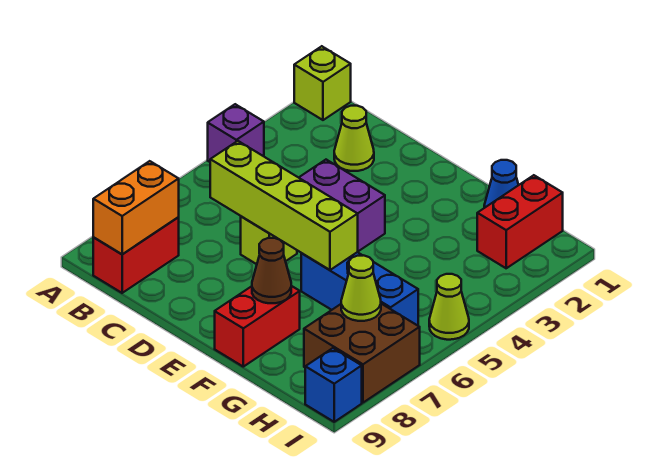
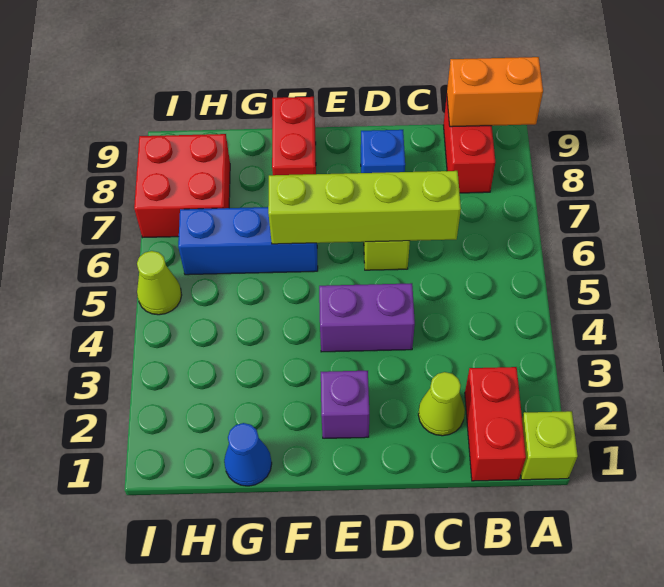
purple 1x1 brick [208,104,264,162] -> purple 1x1 brick moved to [321,371,369,438]
orange 1x2 brick [93,161,179,254] -> orange 1x2 brick turned to [447,57,543,127]
brown 1x1 cone [252,238,291,303] -> none
red 1x2 brick [477,175,563,268] -> red 1x2 brick moved to [465,367,526,481]
brown 2x2 brick [304,304,420,403] -> red 2x2 brick [134,134,230,238]
lime 1x1 cone [341,255,381,321] -> none
blue 1x1 brick [305,348,362,422] -> blue 1x1 brick moved to [361,130,405,173]

